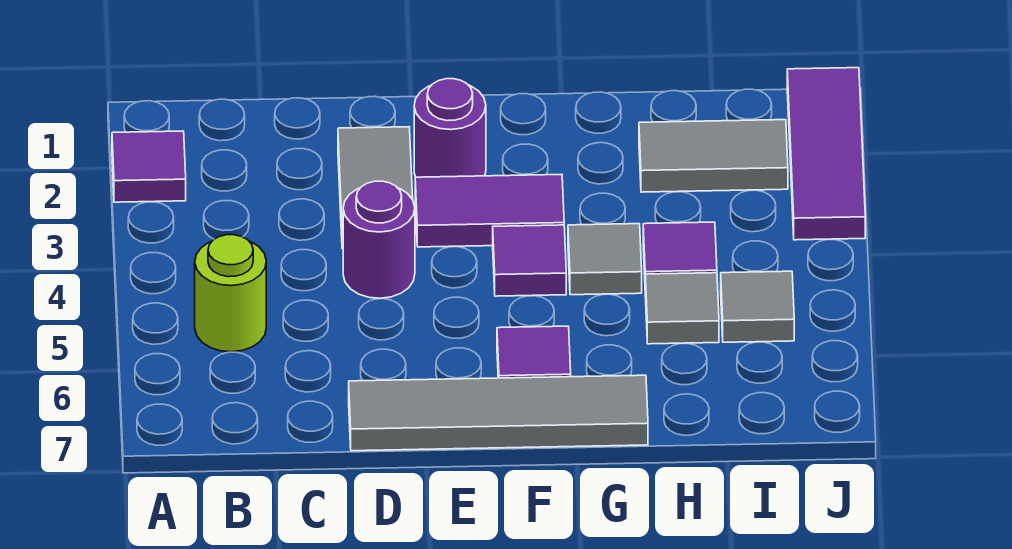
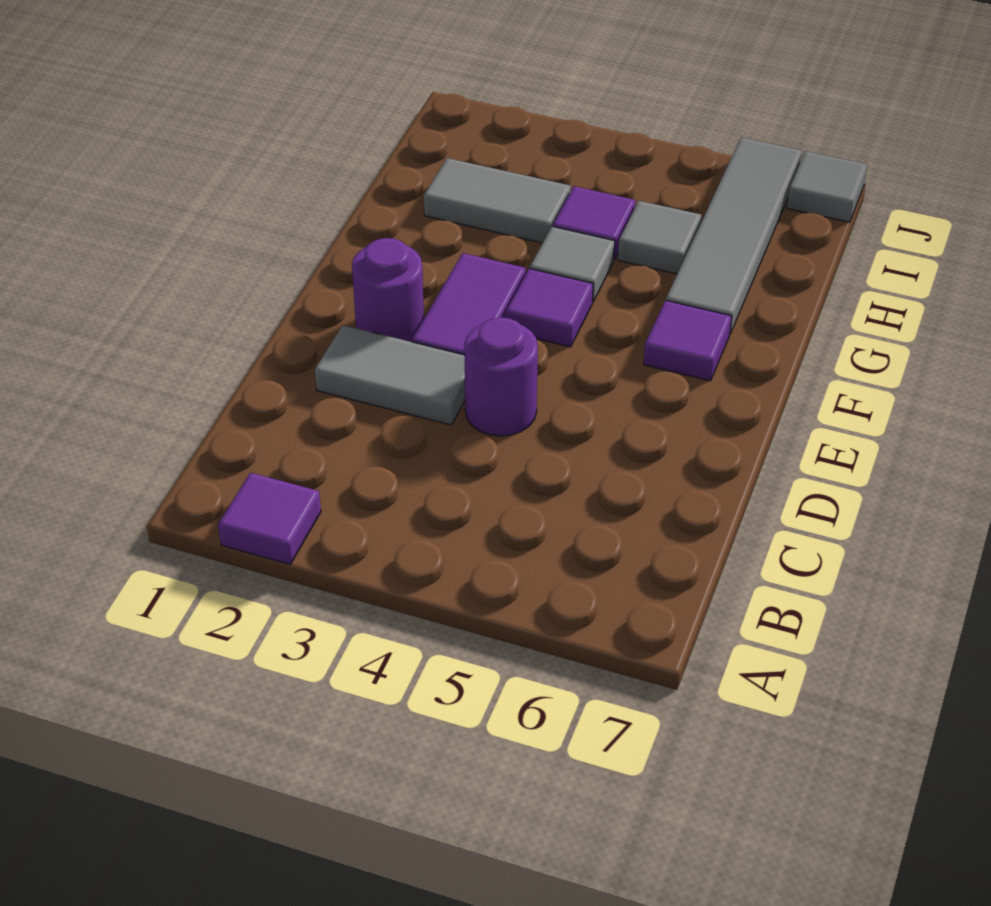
lime 1x1 round brick [195,235,266,352] -> none
grey 1x4 tile [349,375,648,451] -> grey 1x4 tile moved to [666,138,802,334]
grey 1x2 tile [639,120,788,192] -> grey 1x2 tile turned to [424,158,571,243]
grey 1x1 tile [721,271,794,342] -> grey 1x1 tile moved to [787,151,867,222]
purple 1x3 tile [787,68,865,240] -> none

